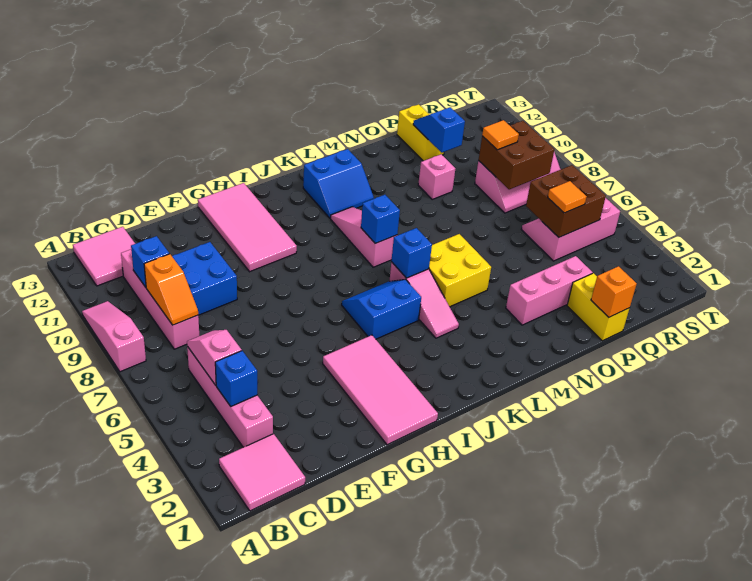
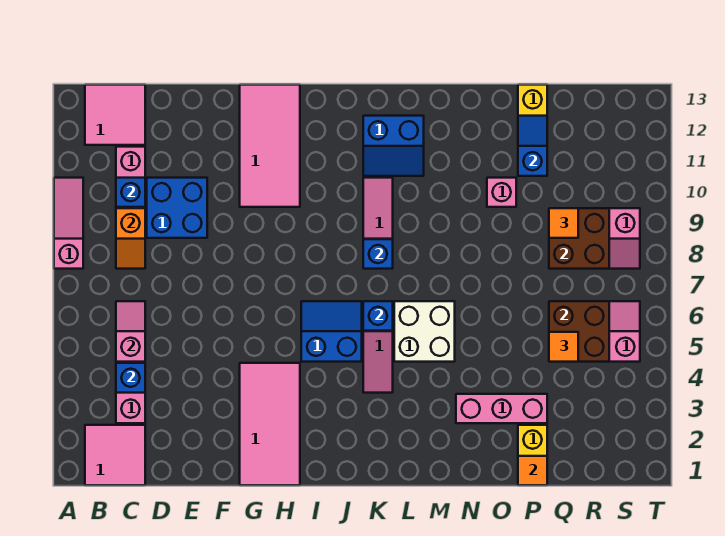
yellow 2x2 brick [429,234,491,307] -> white 2x2 brick [394,301,455,362]
orange 1x1 brick [591,266,637,317] -> orange 1x1 tile [518,456,547,485]

